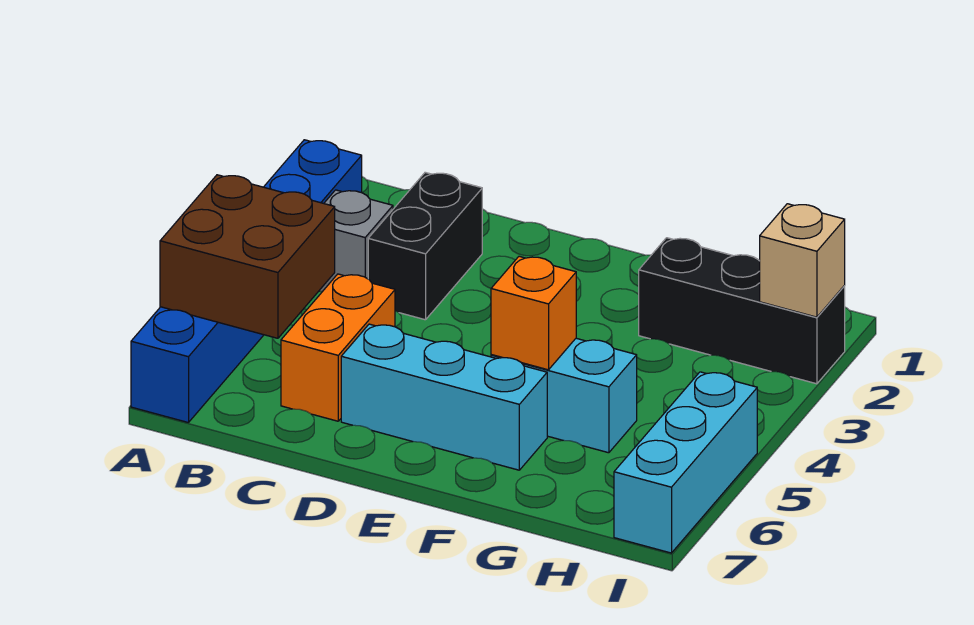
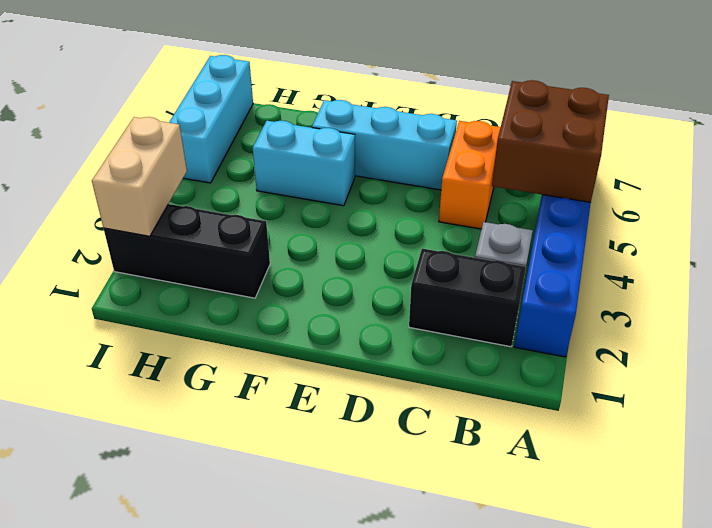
black 1x2 brick [368,172,482,320] -> black 1x2 brick turned to [409,249,526,347]
orange 1x1 brick [491,256,576,370] -> none
tan 1x1 brick [760,204,845,317] -> tan 1x2 brick [92,117,187,236]

